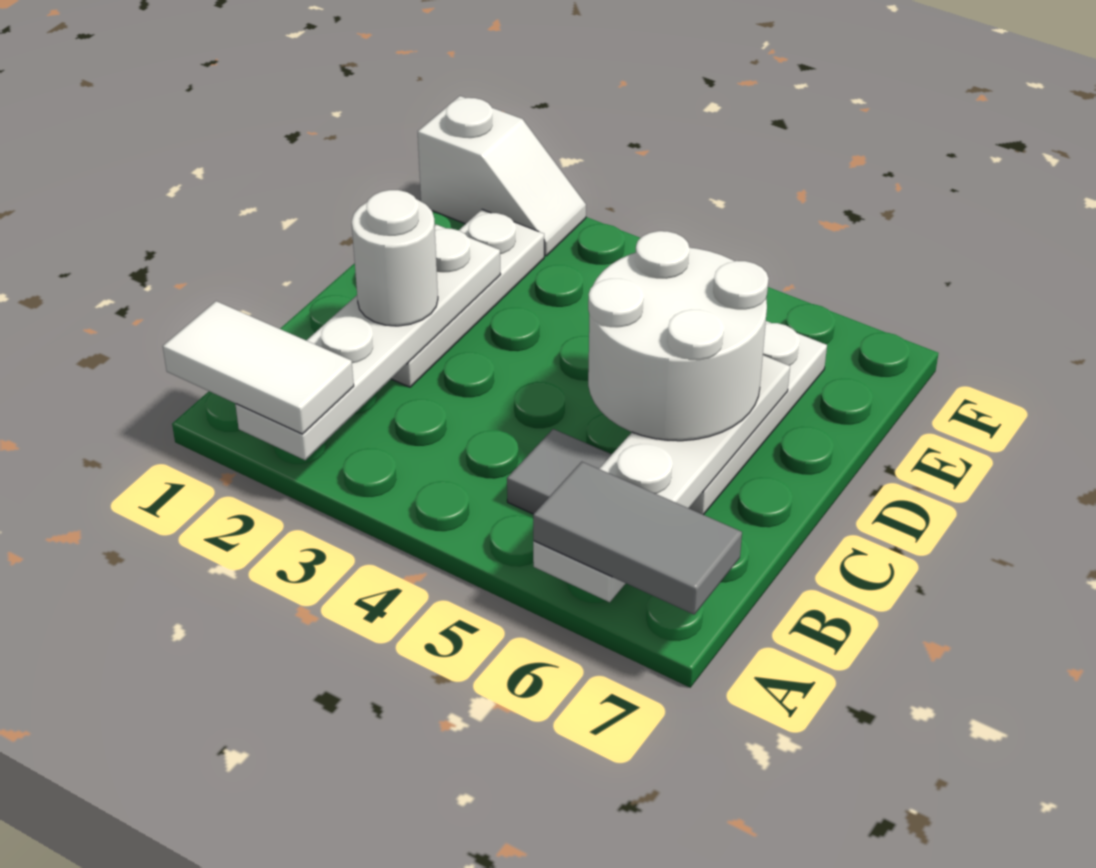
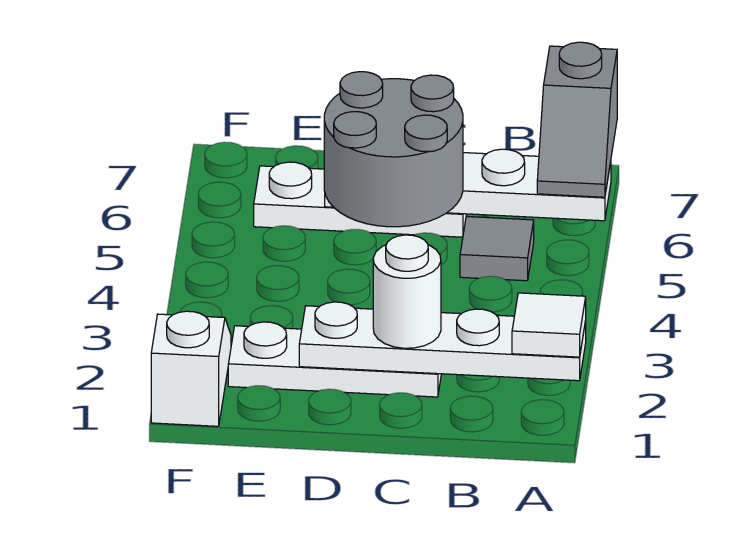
white 1x2 tile [163,301,354,434] -> white 1x1 tile [512,293,586,357]
grey 1x2 tile [533,462,742,614] -> grey 1x2 slope [537,42,617,197]
white 2x2 round brick [588,231,769,441] -> grey 2x2 round brick [324,72,463,227]

